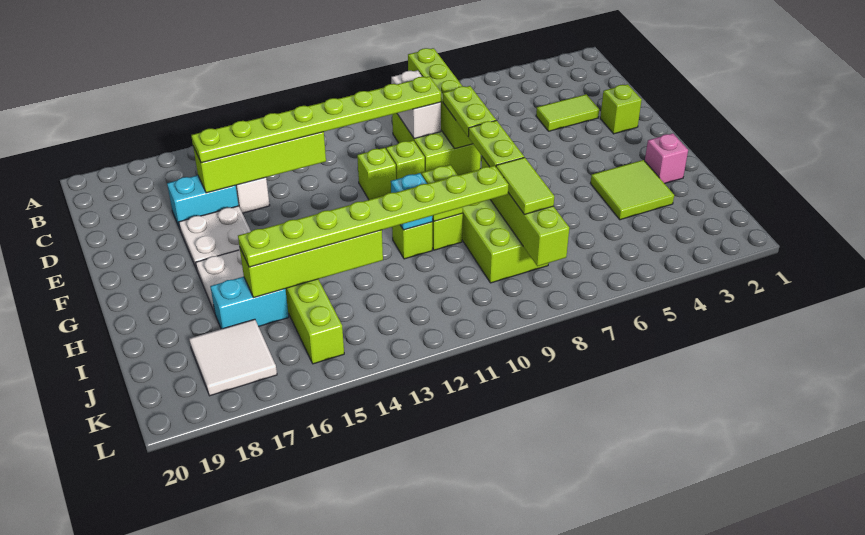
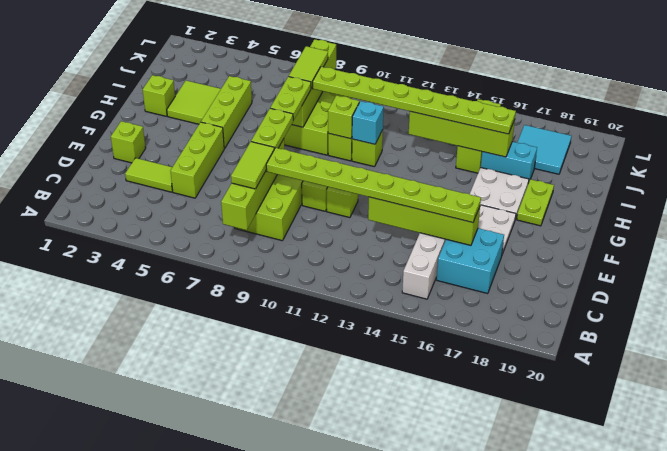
none -> lime 1x2 tile [231,142,274,189]
white 1x2 brick [391,70,441,139] -> none
none -> lime 1x3 brick [171,122,225,198]
cyan 1x2 brick [167,175,238,228] -> cyan 2x2 brick [437,228,504,294]
none -> lime 1x3 brick [201,76,252,148]
none -> lime 1x2 plate [517,179,554,226]
pink 1x1 brick [645,133,688,184] -> lime 1x1 brick [143,75,175,116]
white 2x2 tile [189,319,277,396] -> cyan 2x2 tile [517,125,571,174]

